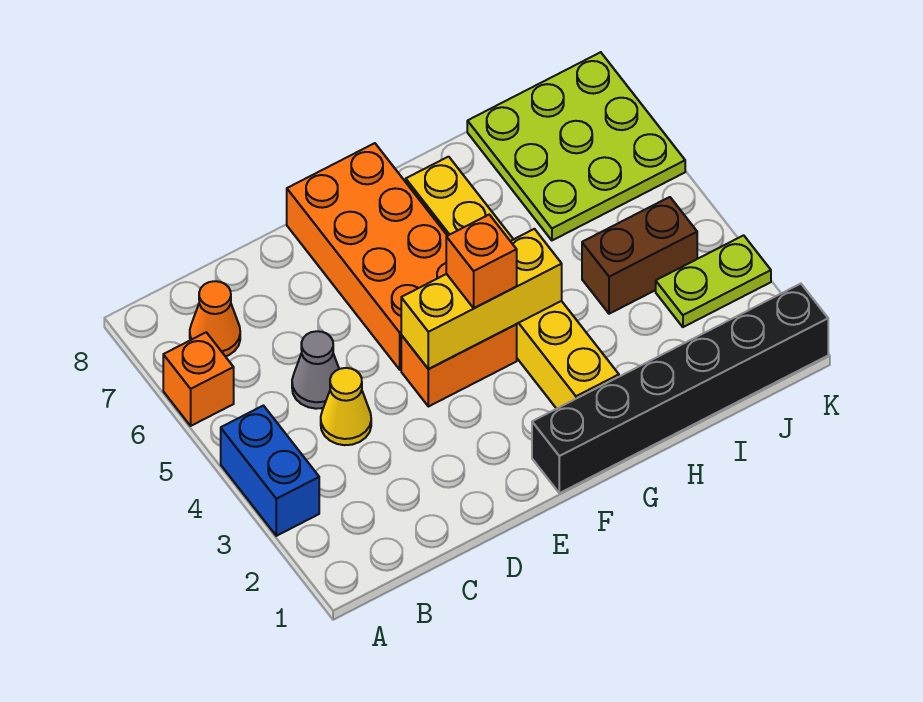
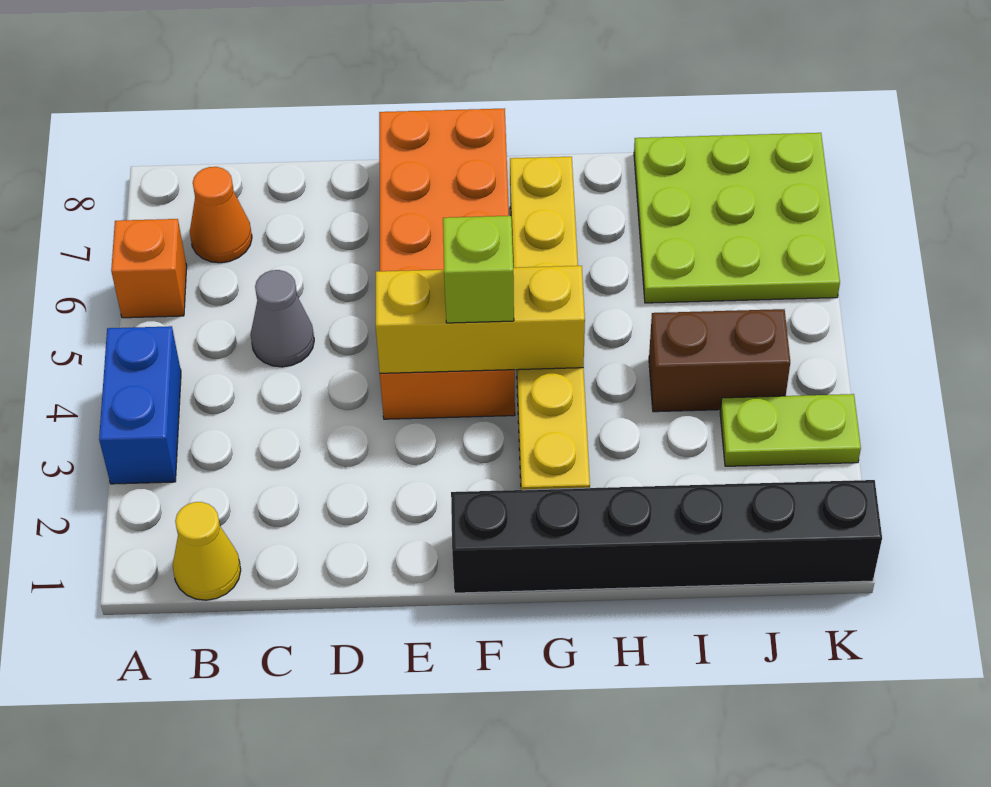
yellow 1x1 cone [321,368,371,445] -> yellow 1x1 cone moved to [173,502,241,600]
orange 1x1 brick [446,215,517,308] -> lime 1x1 brick [443,216,514,323]

